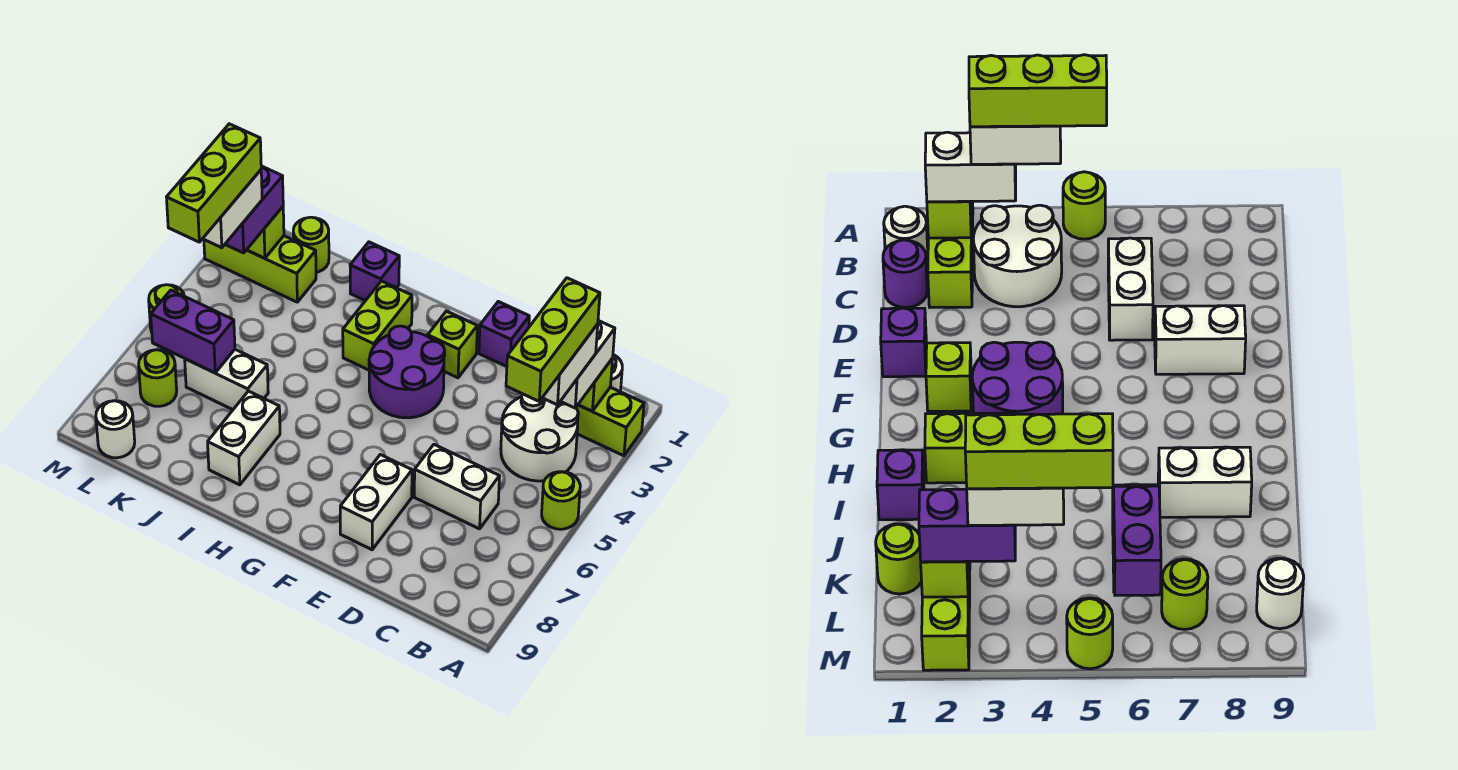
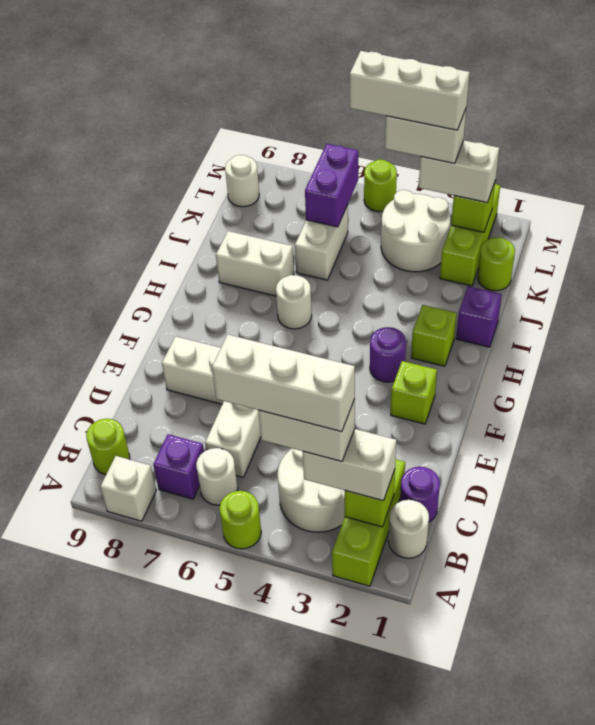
none -> white 1x1 brick [101,456,156,521]
lime 1x3 brick [506,278,600,401] -> white 1x3 brick [212,335,355,432]
none -> white 1x1 round brick [196,448,238,505]
purple 1x1 brick [479,302,529,367] -> purple 1x1 brick moved to [153,434,204,499]
purple 2x2 round brick [369,326,445,418] -> purple 1x1 round brick [370,327,406,382]
lime 1x2 brick [343,281,412,370] -> lime 1x1 brick [411,305,456,366]
none -> white 1x1 round brick [276,275,312,329]
none -> white 2x2 round brick [381,190,450,272]
purple 1x2 brick [225,166,283,253] -> white 1x2 brick [419,140,499,203]
lime 1x3 brick [166,124,261,242] -> white 1x3 brick [350,51,470,130]
lime 1x1 round brick [139,350,177,406] -> lime 1x1 round brick moved to [86,419,130,475]

